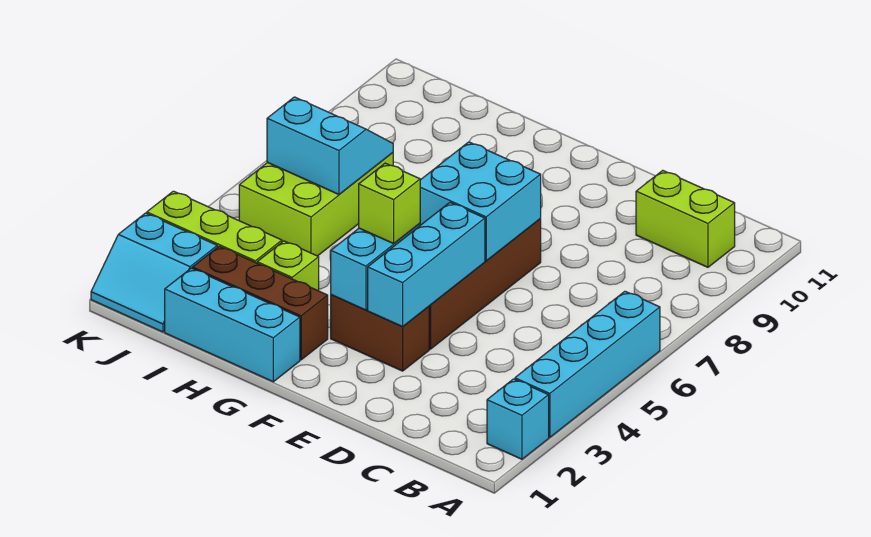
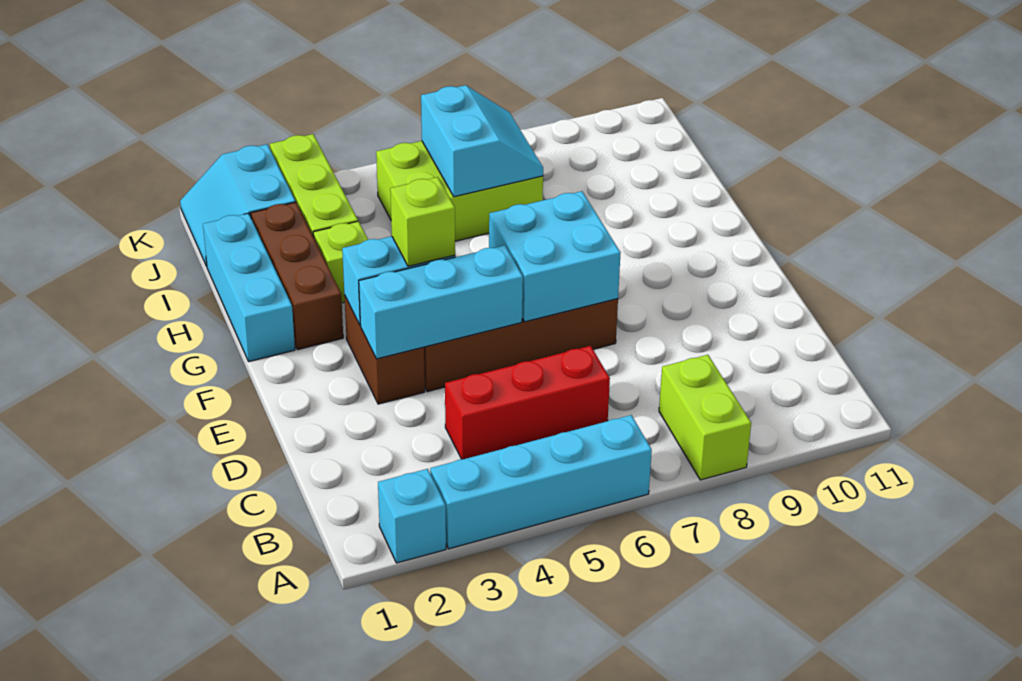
lime 1x2 brick [636,170,735,267] -> lime 1x2 brick moved to [659,355,751,480]
none -> red 1x3 brick [445,346,610,459]

